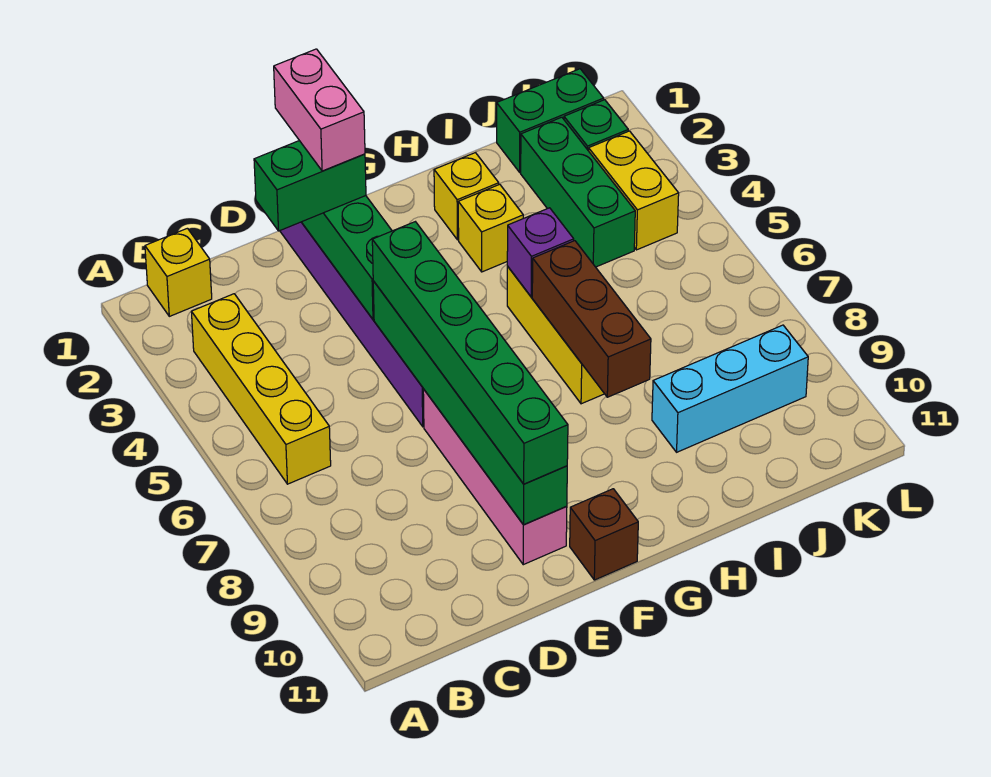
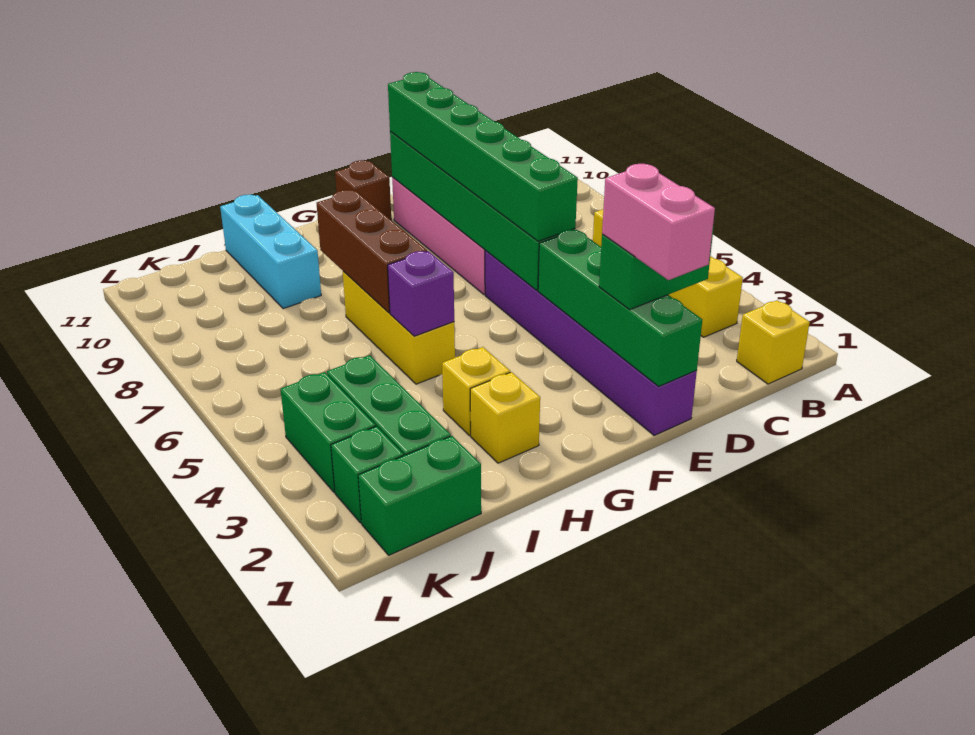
cyan 1x3 brick [652,325,808,452] -> cyan 1x3 brick turned to [220,195,321,309]
yellow 1x2 brick [589,131,679,250] -> green 1x2 brick [281,372,376,492]

